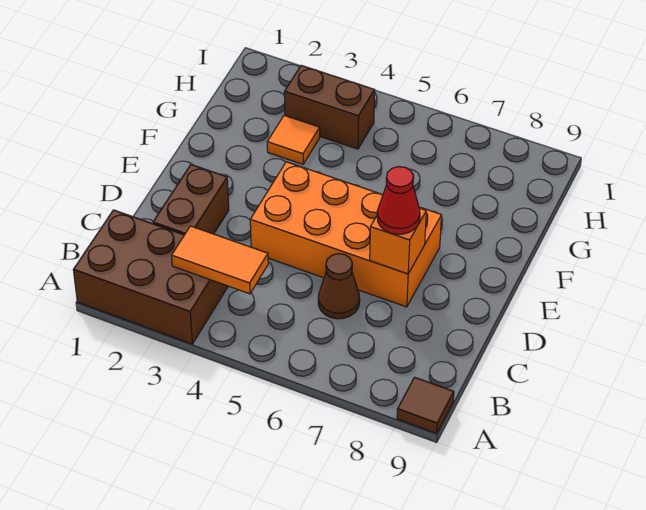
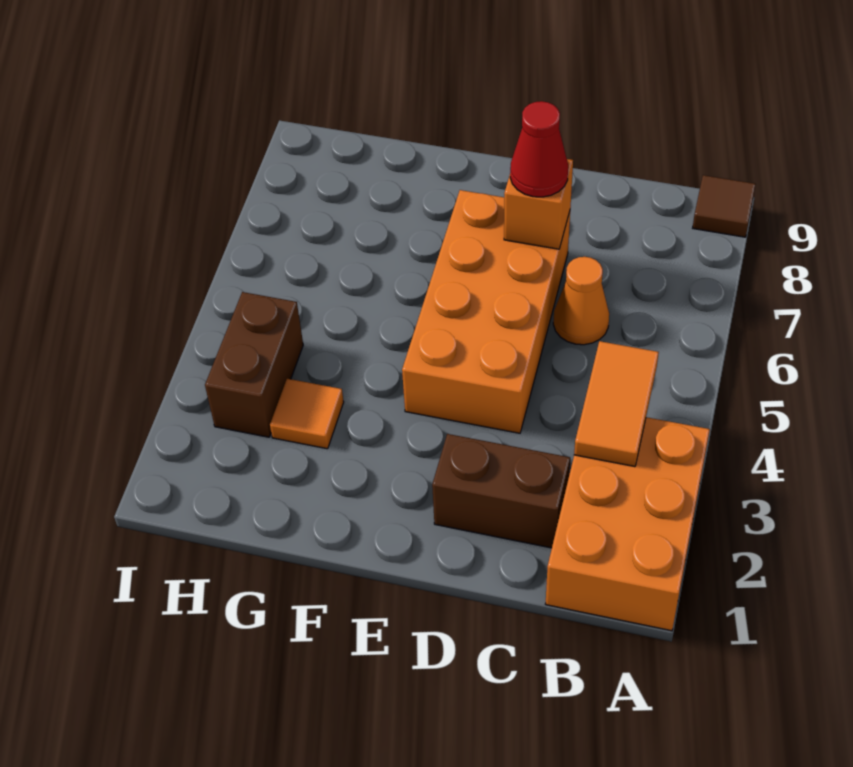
brown 2x3 brick [73,210,228,344] -> orange 2x3 brick [546,417,710,631]
brown 1x1 cone [318,254,360,319] -> orange 1x1 cone [553,257,609,345]

